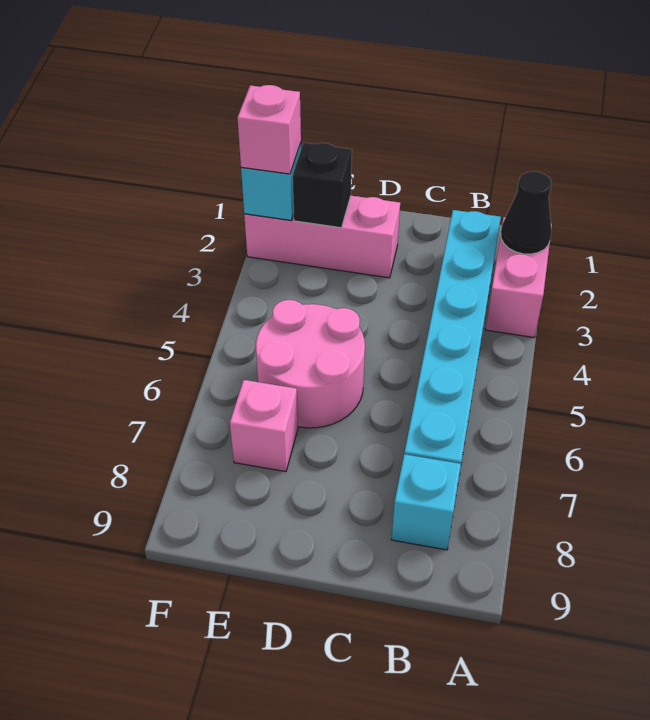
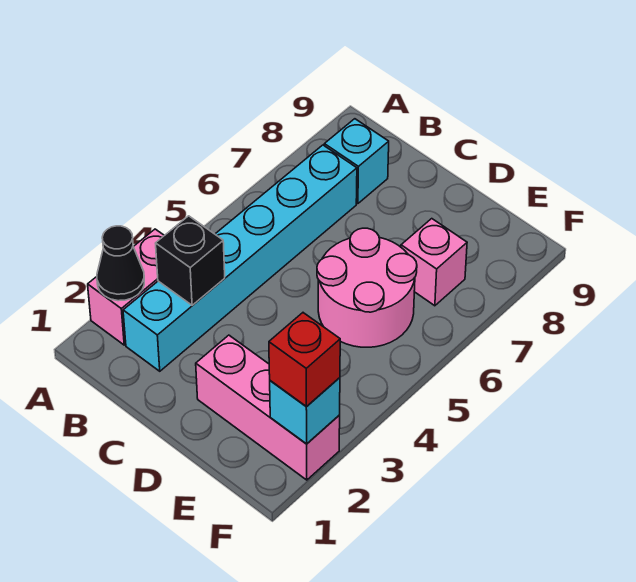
black 1x1 brick [293,143,352,228] -> black 1x1 brick moved to [156,216,225,305]
pink 1x1 brick [237,85,301,174] -> red 1x1 brick [269,313,340,407]

